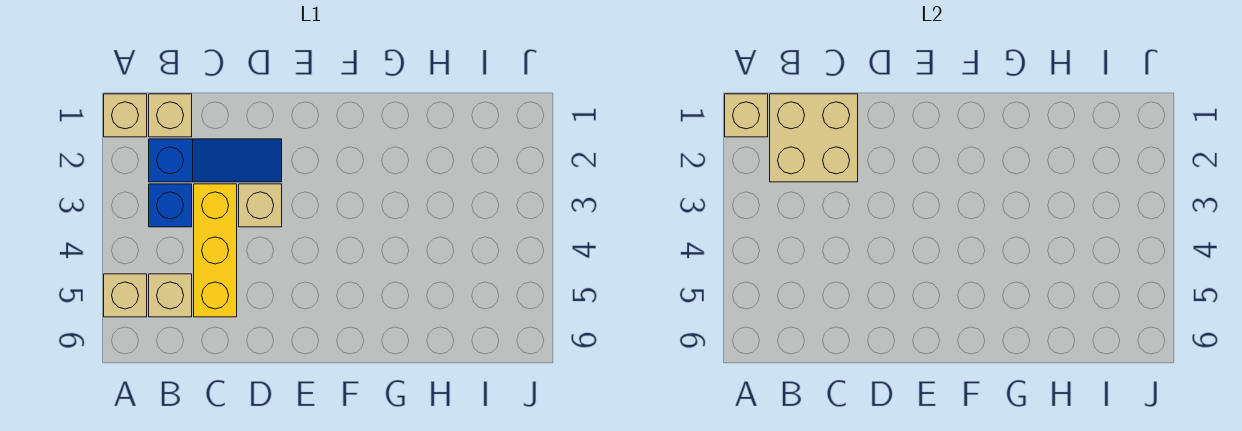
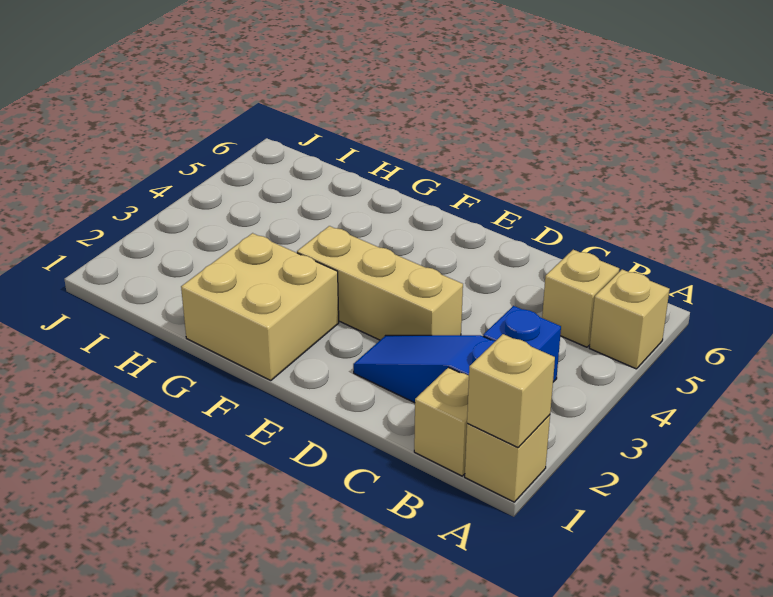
tan 2x2 brick [770,94,858,182] -> tan 2x2 brick moved to [181,233,339,381]
yellow 1x3 brick [194,184,237,317] -> none
tan 1x1 brick [239,184,282,227] -> tan 1x3 brick [297,226,463,340]

